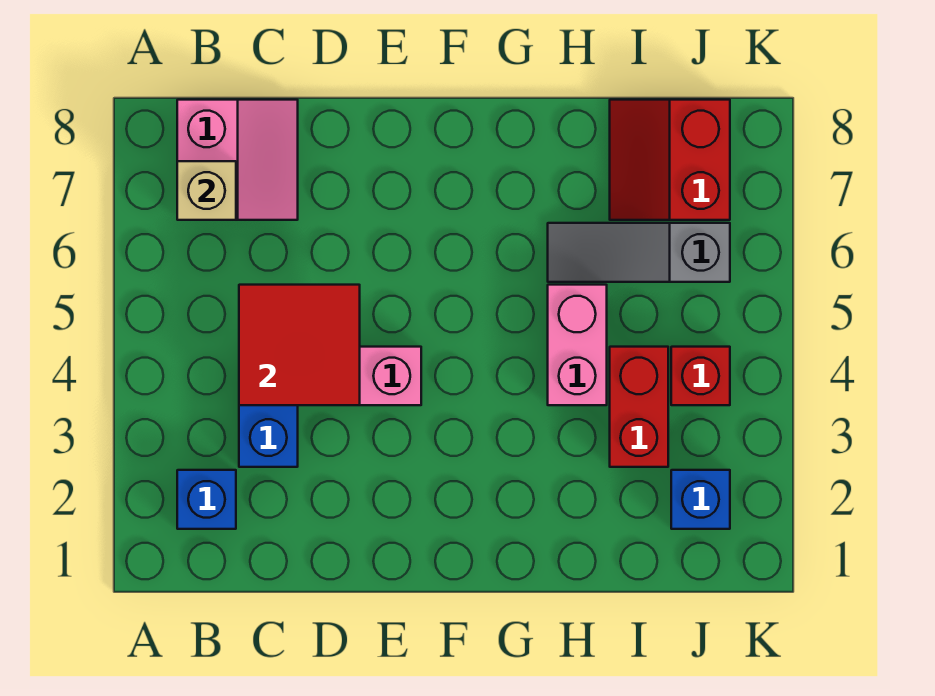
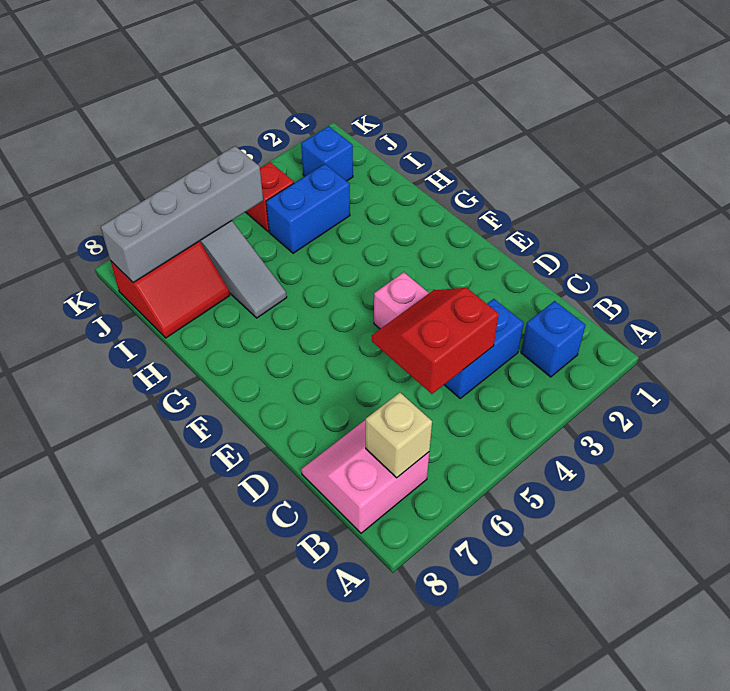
red 2x2 tile [239,285,360,405] -> red 2x2 slope [372,288,499,394]
pink 1x2 brick [548,285,607,405] -> none
red 1x2 brick [610,347,668,467] -> blue 1x2 brick [266,164,350,253]
none -> grey 1x4 brick [101,146,263,283]

